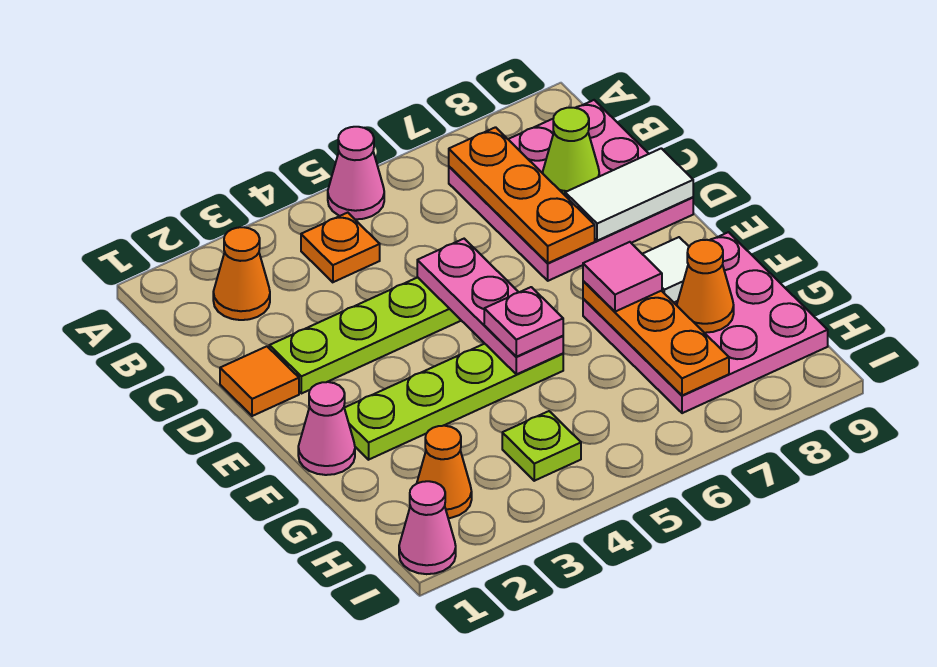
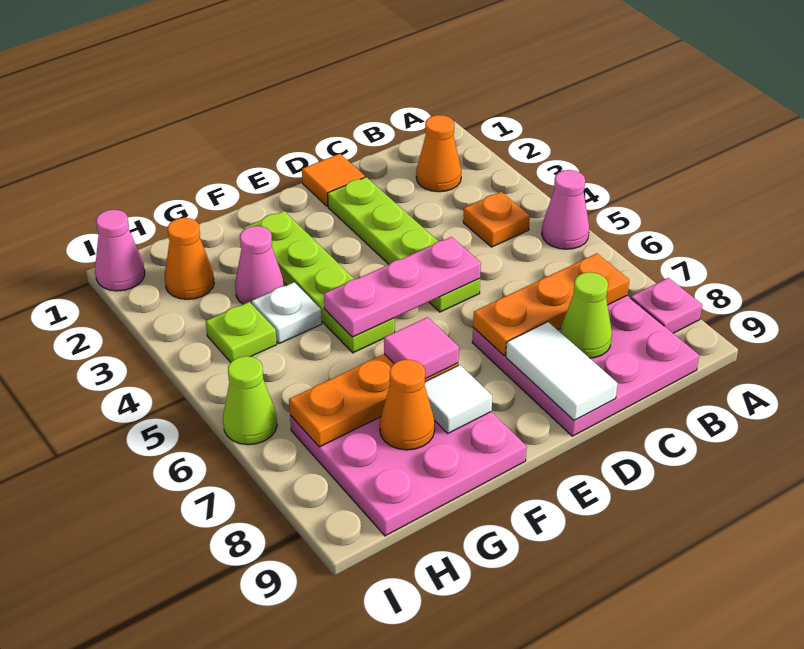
pink 1x1 cone [298,382,355,475] -> pink 1x1 cone moved to [235,226,284,304]
pink 1x1 plate [484,287,563,357] -> pink 1x1 plate moved to [631,278,702,333]
none -> white 1x1 plate [252,282,322,344]
none -> lime 1x1 cone [223,356,277,445]

